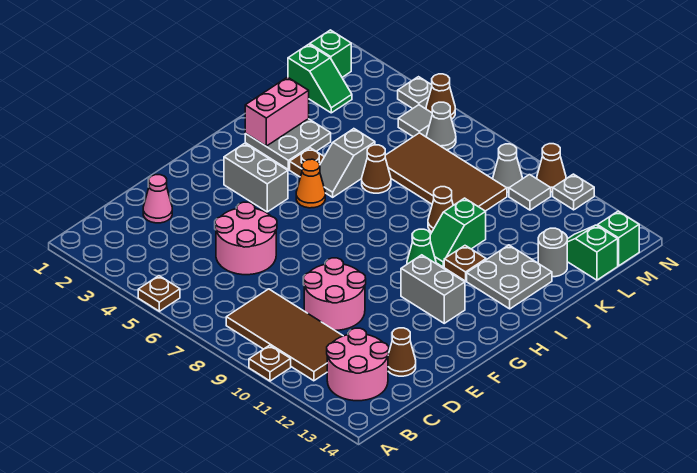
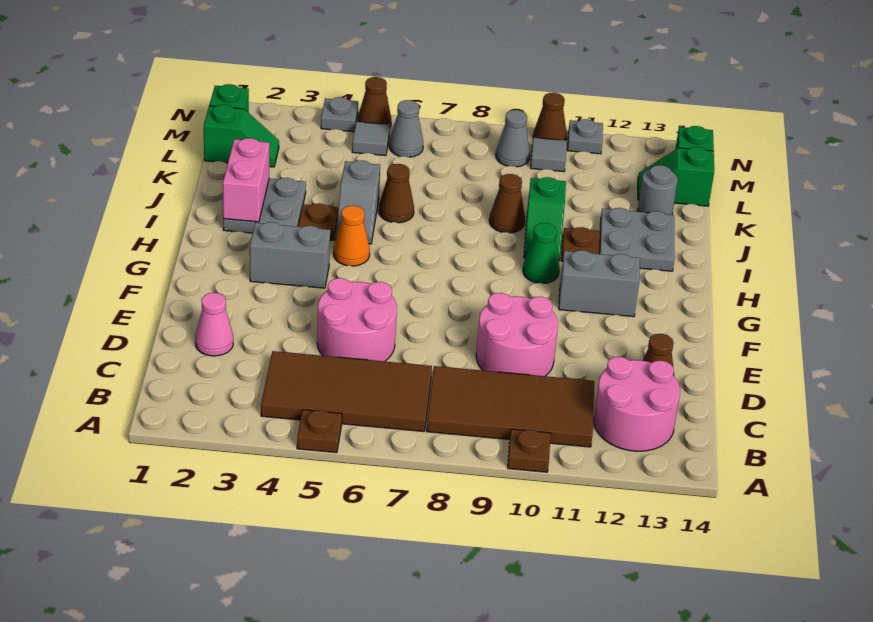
brown 2x4 tile [385,133,507,211] -> brown 2x4 tile moved to [261,351,432,432]

